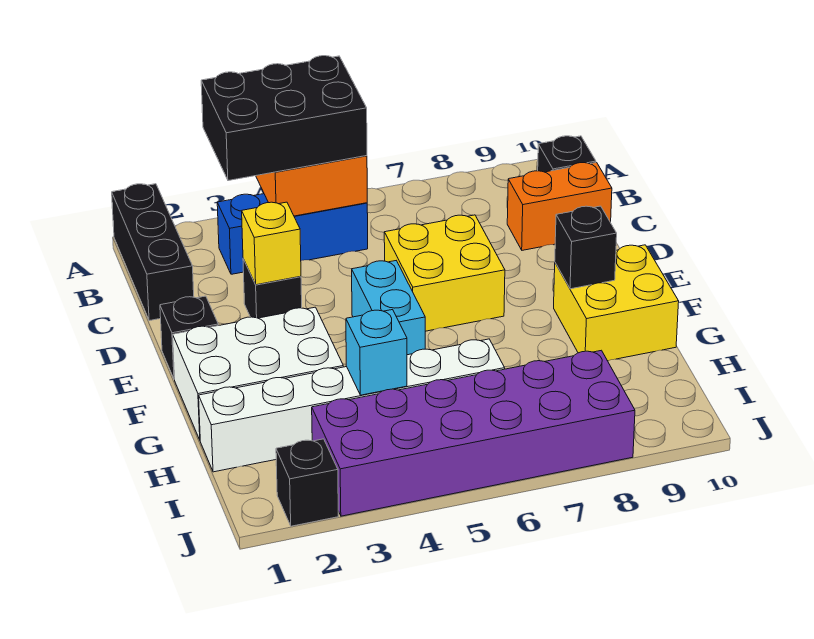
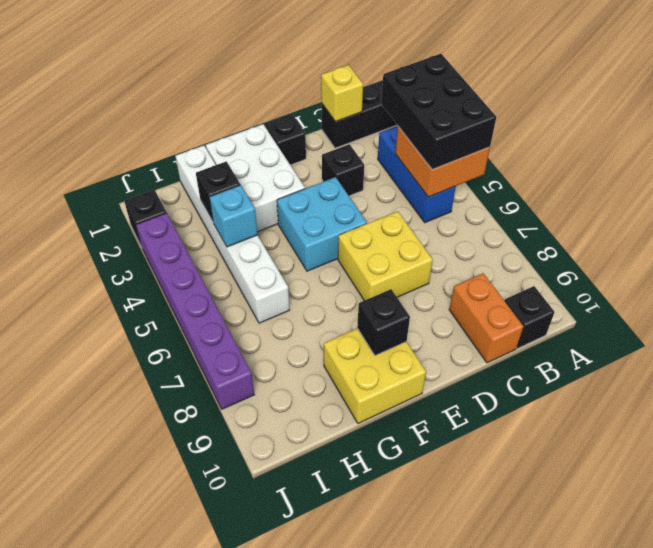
yellow 1x1 brick [242,202,301,285] -> yellow 1x1 brick moved to [321,65,363,122]
cyan 1x2 brick [352,261,425,355] -> cyan 2x2 brick [277,177,367,271]
none -> black 1x1 brick [196,161,240,222]
purple 2x6 brick [312,350,635,516] -> purple 1x6 brick [136,213,254,409]

